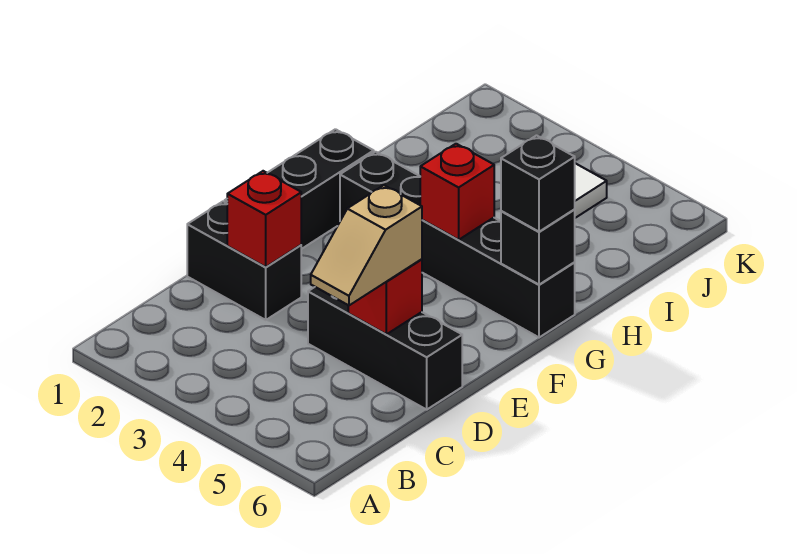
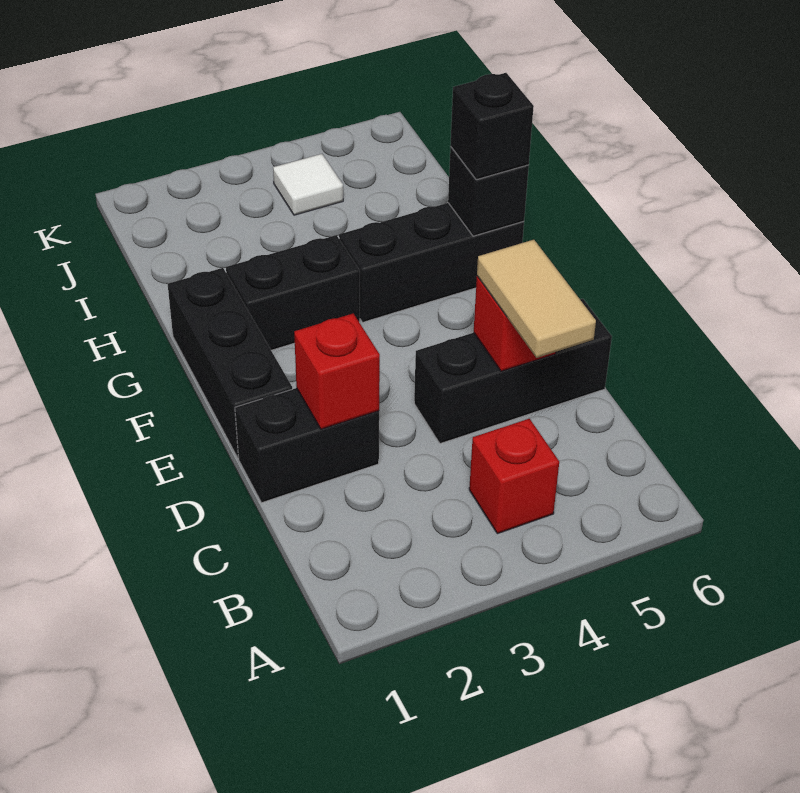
tan 1x2 slope [311,185,422,306] -> tan 1x2 tile [477,240,596,358]
red 1x1 brick [420,144,494,240] -> red 1x1 brick moved to [469,419,559,534]

